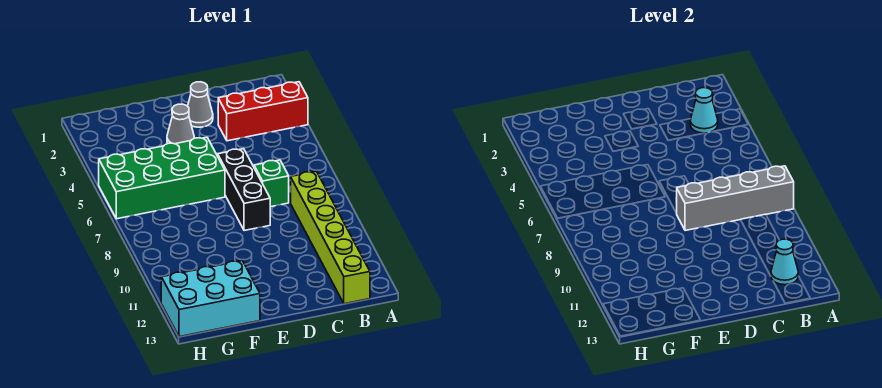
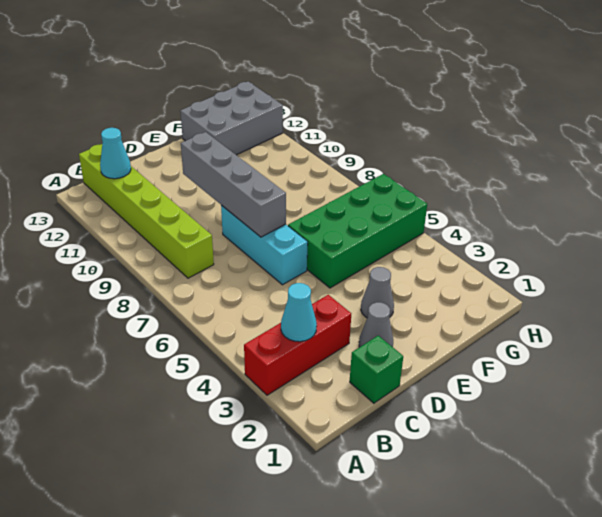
grey 1x4 brick [677,166,794,231] -> grey 1x4 brick turned to [181,132,286,237]
green 1x1 brick [254,160,289,207] -> green 1x1 brick moved to [350,336,403,403]
black 1x3 brick [218,149,270,231] -> cyan 1x3 brick [221,205,308,285]
cyan 2x3 brick [161,261,260,337] -> grey 2x3 brick [180,82,283,155]

